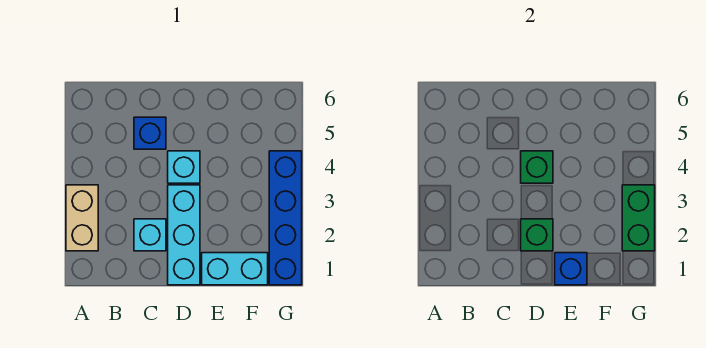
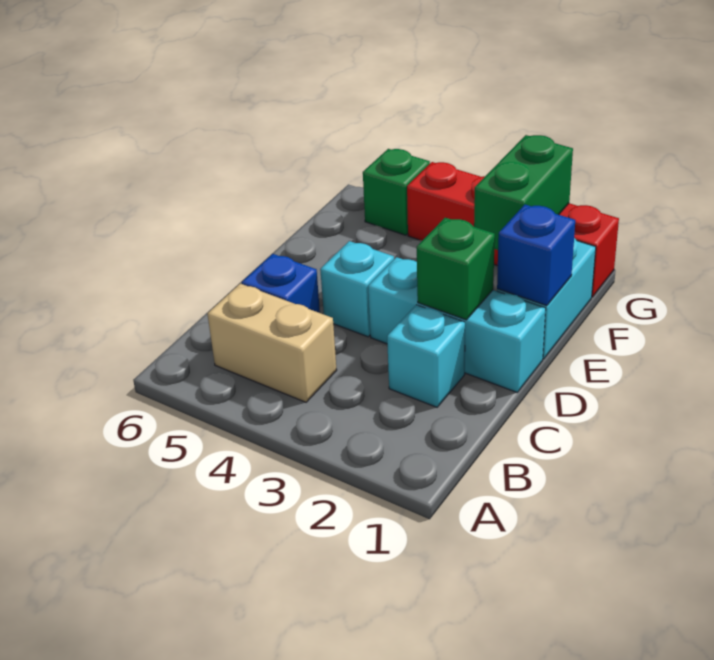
tan 1x2 brick [66,185,98,251] -> tan 1x2 brick moved to [207,284,337,402]
green 1x1 brick [521,151,553,183] -> green 1x1 brick moved to [363,149,430,235]
blue 1x4 brick [269,151,302,285] -> red 1x4 brick [407,162,619,297]
green 1x2 brick [622,185,655,251] -> green 1x2 brick turned to [474,135,573,250]

